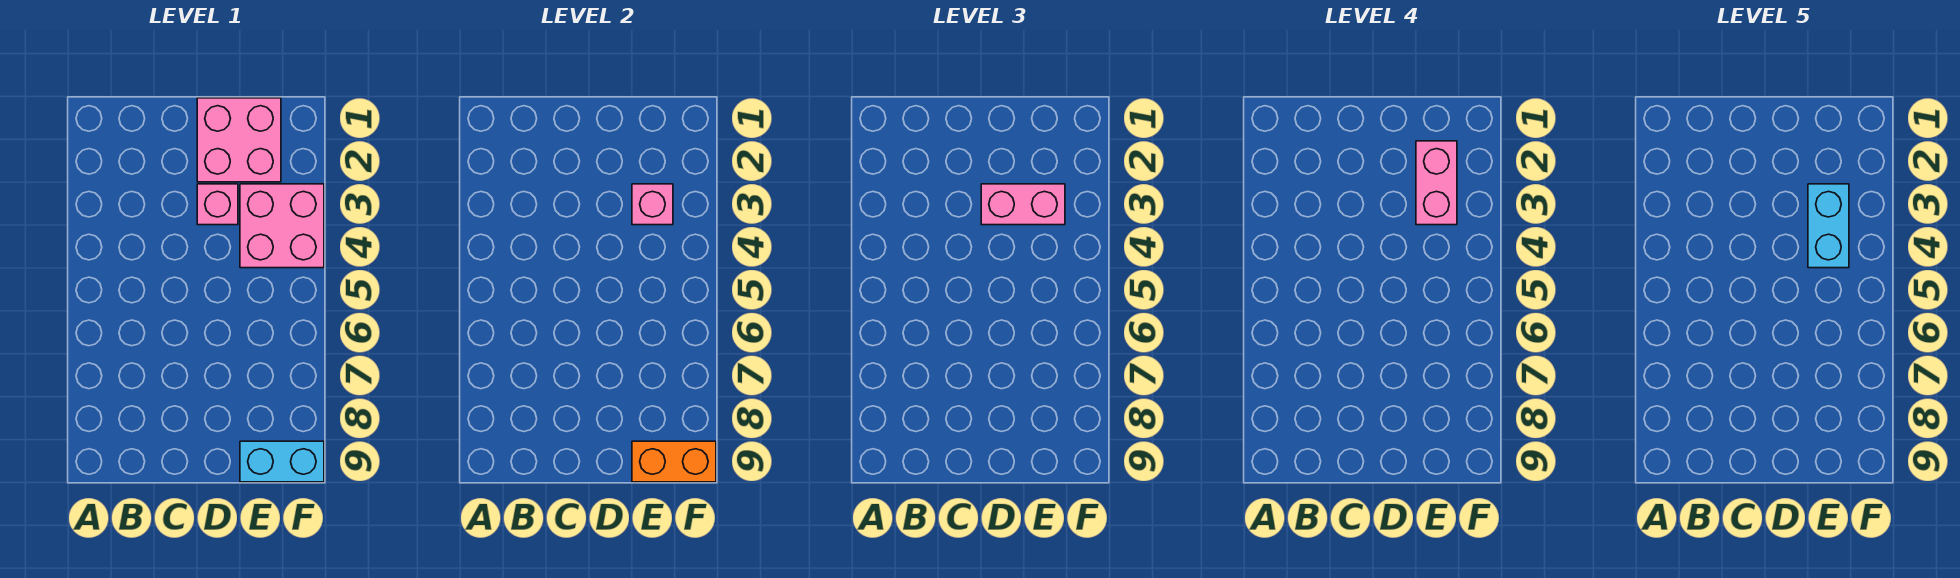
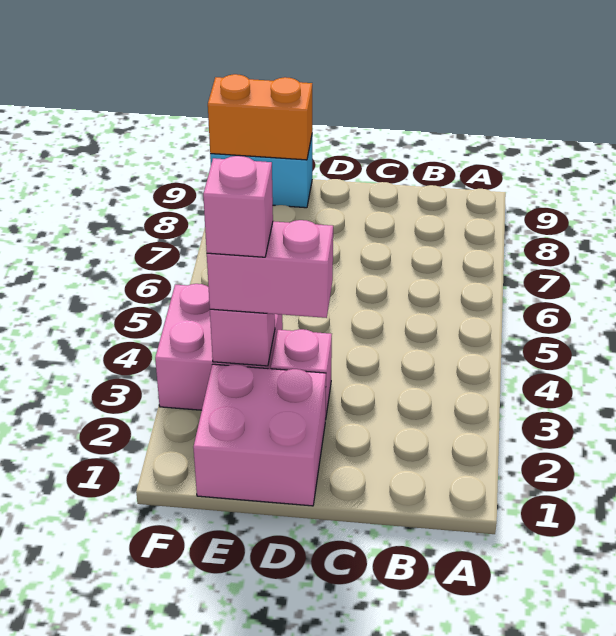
pink 1x2 brick [1416,141,1457,225] -> pink 1x1 brick [203,156,273,257]
cyan 1x2 brick [1808,184,1849,268] -> none

